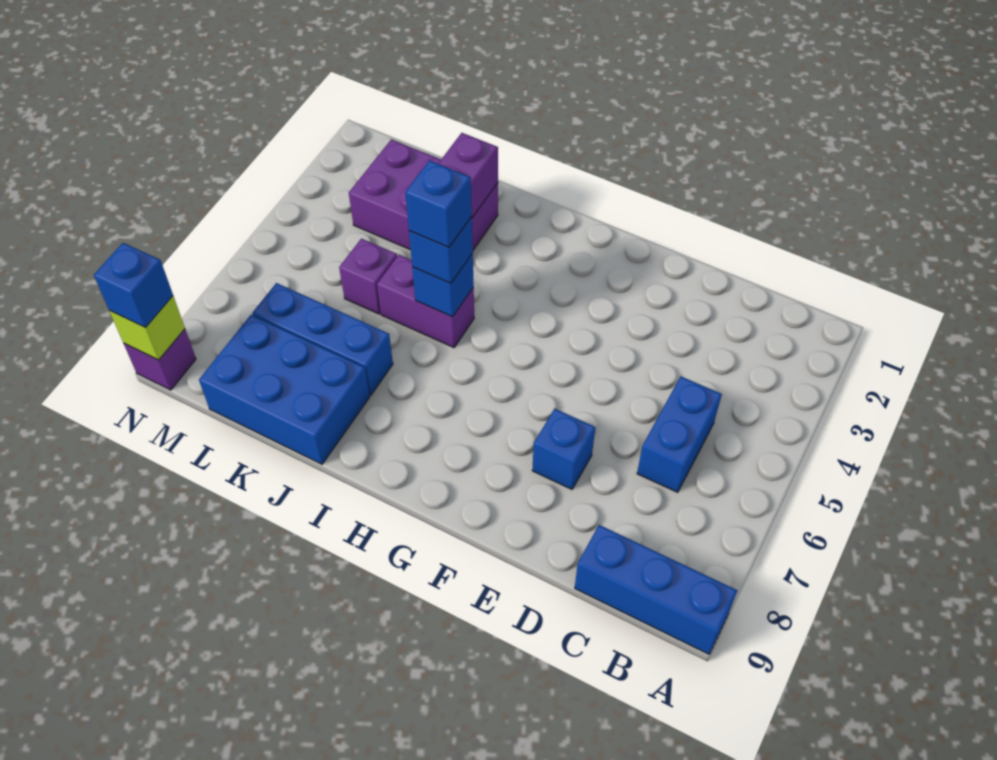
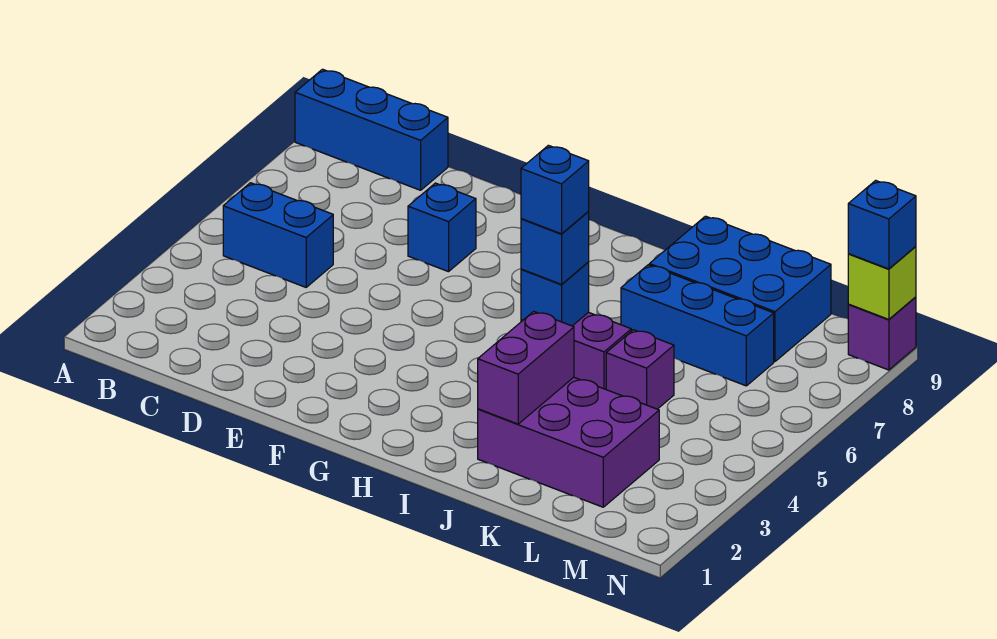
blue 1x2 brick [637,377,722,492] -> blue 1x2 brick turned to [223,183,333,287]

